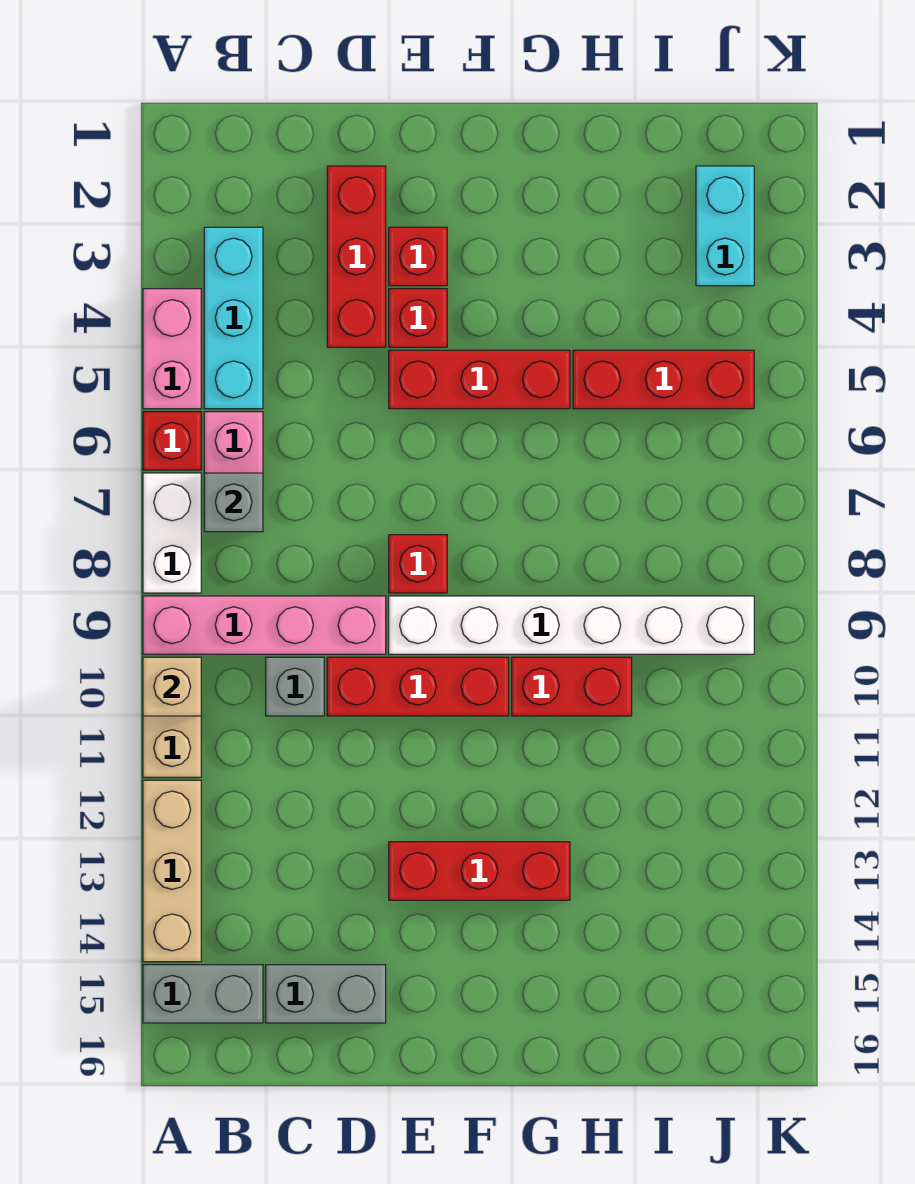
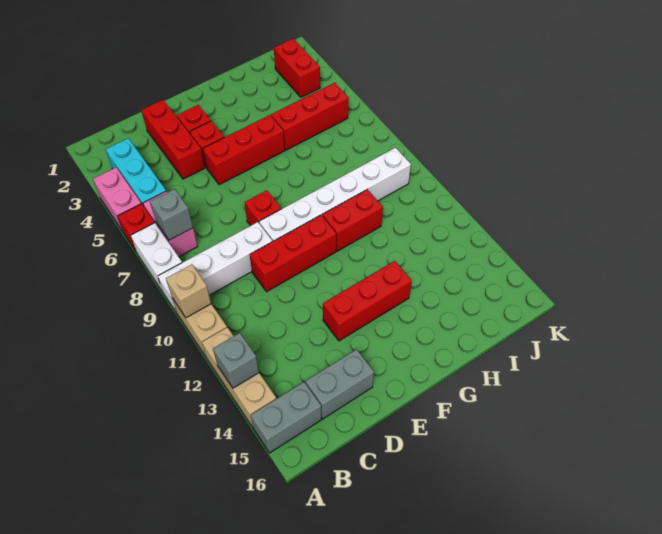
pink 1x4 brick [143,596,386,654] -> white 1x4 brick [158,222,272,313]
grey 1x1 brick [266,657,324,716] -> grey 1x1 brick moved to [213,333,259,388]
cyan 1x2 brick [696,166,754,286] -> red 1x2 brick [274,39,320,97]

